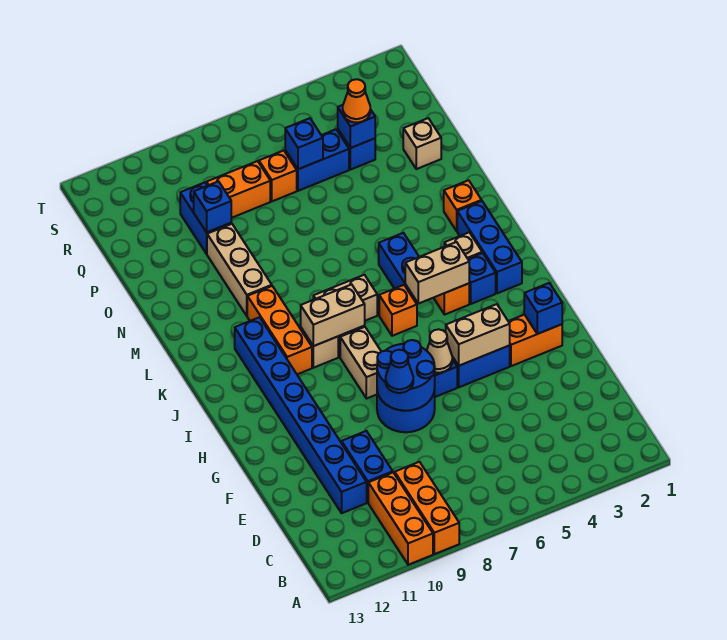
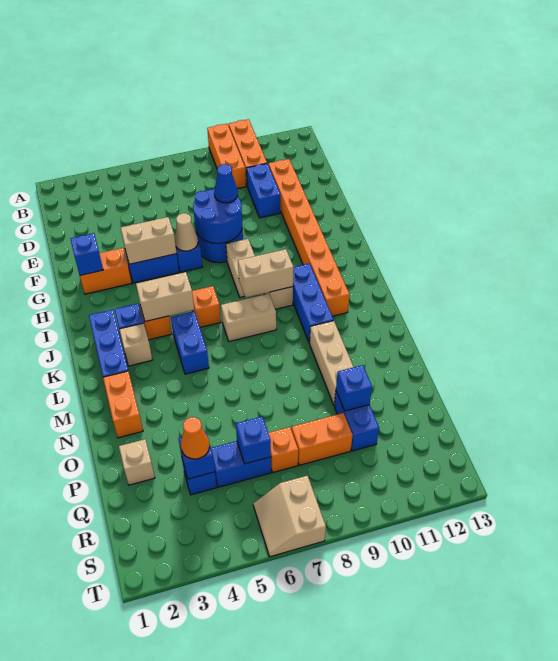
blue 1x8 brick [235,317,367,513] -> orange 1x8 brick [268,159,349,316]
orange 1x3 brick [247,286,312,374] -> blue 1x3 brick [293,264,333,343]
orange 1x1 brick [444,180,482,231] -> orange 1x2 brick [103,371,143,438]
none -> tan 2x2 slope [253,476,326,557]

